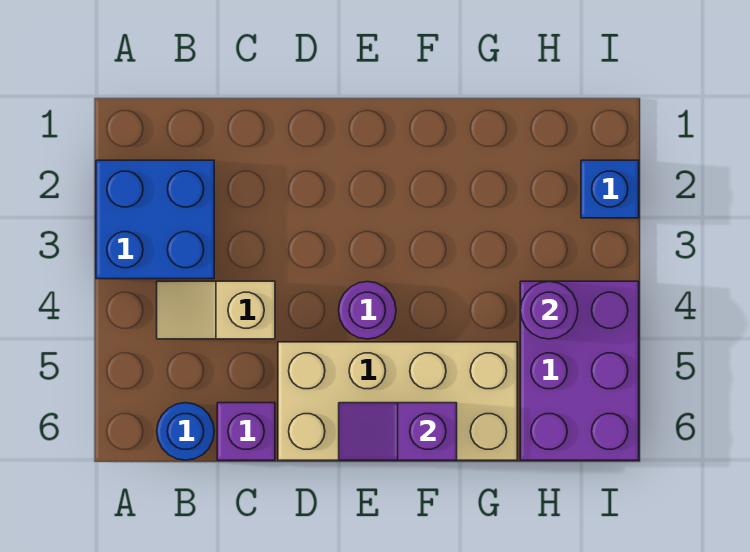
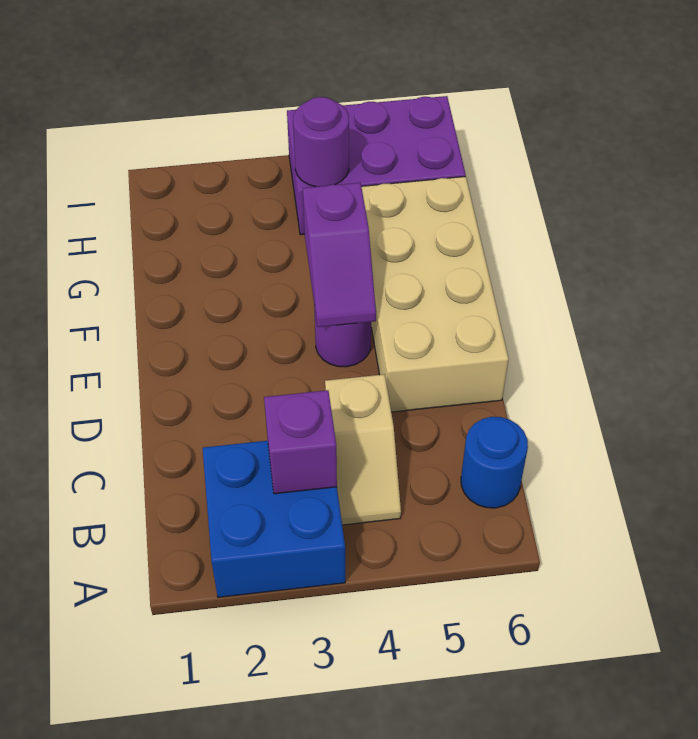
purple 1x1 brick [217,403,275,460] -> purple 1x1 brick moved to [264,390,337,494]
purple 1x2 slope [339,403,457,460] -> purple 1x2 slope moved to [303,183,376,327]
blue 1x1 brick [581,160,639,218] -> none

